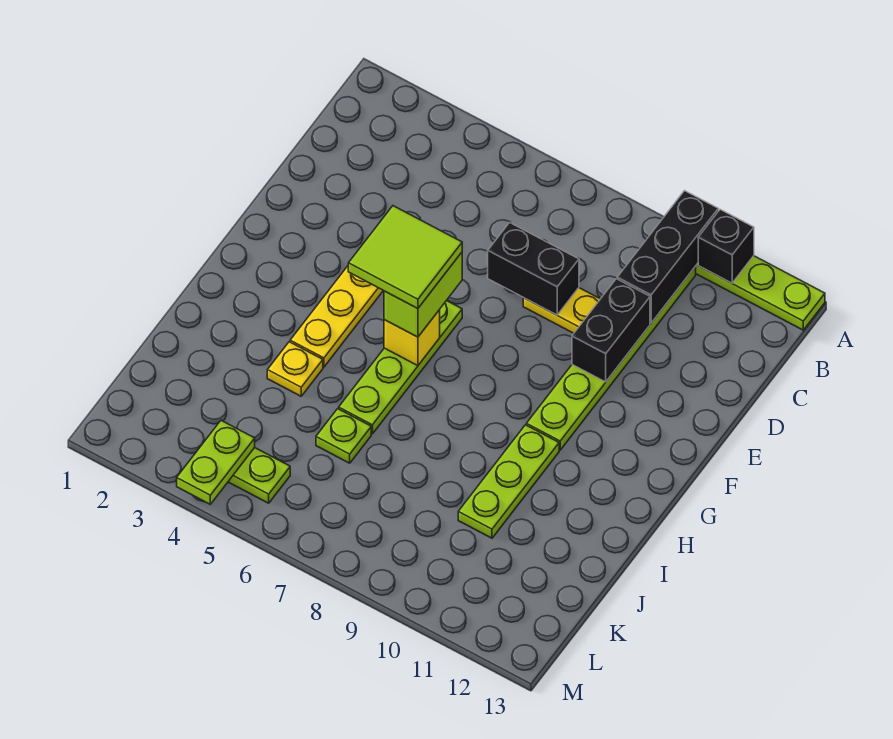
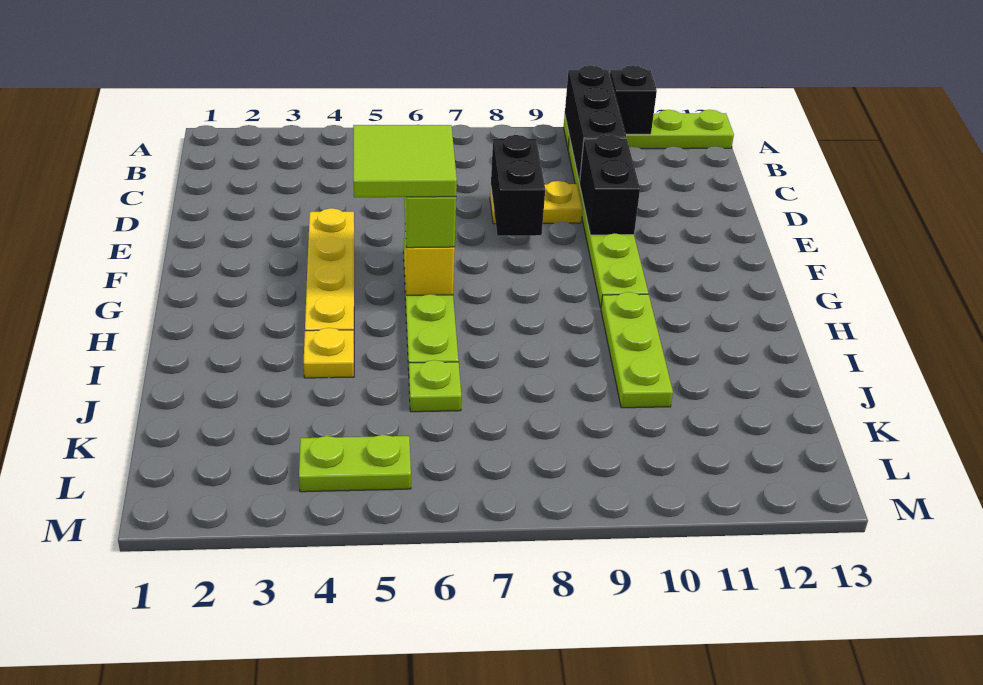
black 1x2 brick [488,223,579,315] -> black 1x2 brick turned to [491,135,545,236]
lime 1x2 plate [177,420,255,504] -> none

